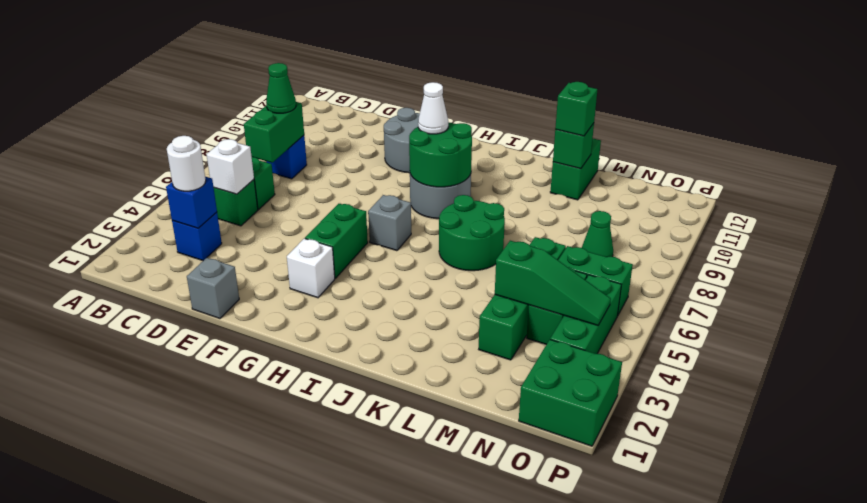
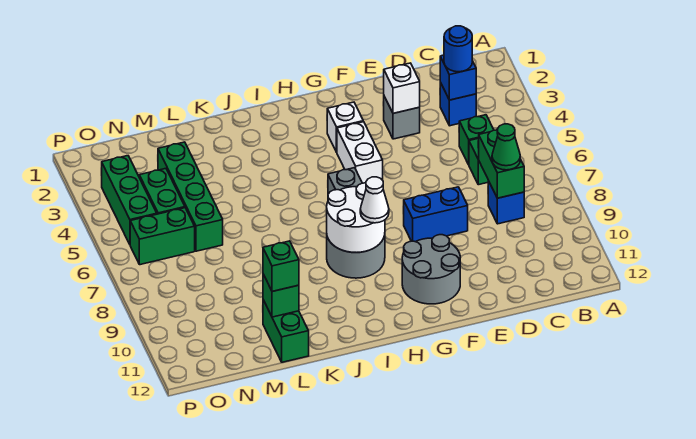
white 1x1 round brick [167,136,206,191] -> blue 1x1 round brick [444,26,472,72]
white 1x1 brick [207,139,254,194] -> white 1x1 brick moved to [384,63,420,113]
grey 1x1 brick [187,258,239,319] -> grey 1x1 brick moved to [384,96,420,139]
none -> blue 1x2 brick [403,187,468,242]
green 1x2 brick [305,204,368,278] -> white 1x2 brick [337,122,383,183]
green 2x2 round brick [409,122,472,187] -> white 2x2 round brick [327,183,385,253]
green 2x2 round brick [439,195,505,271] -> none
green 1x3 slope [495,241,611,325] -> none
green 1x1 cone [582,211,613,257] -> none
green 2x2 brick [519,340,622,446] -> none

